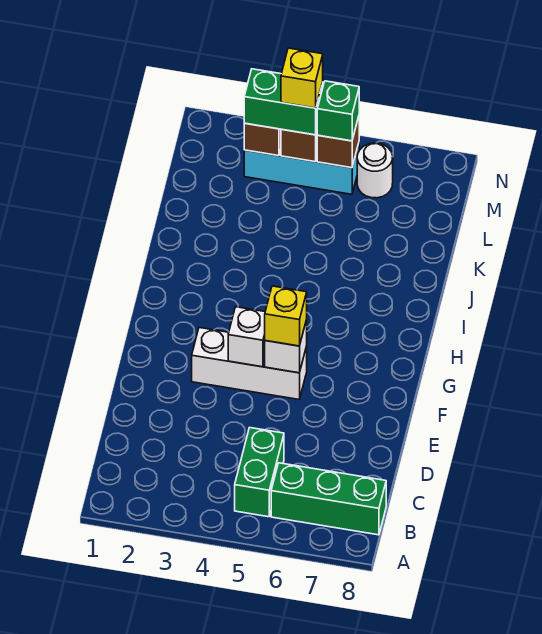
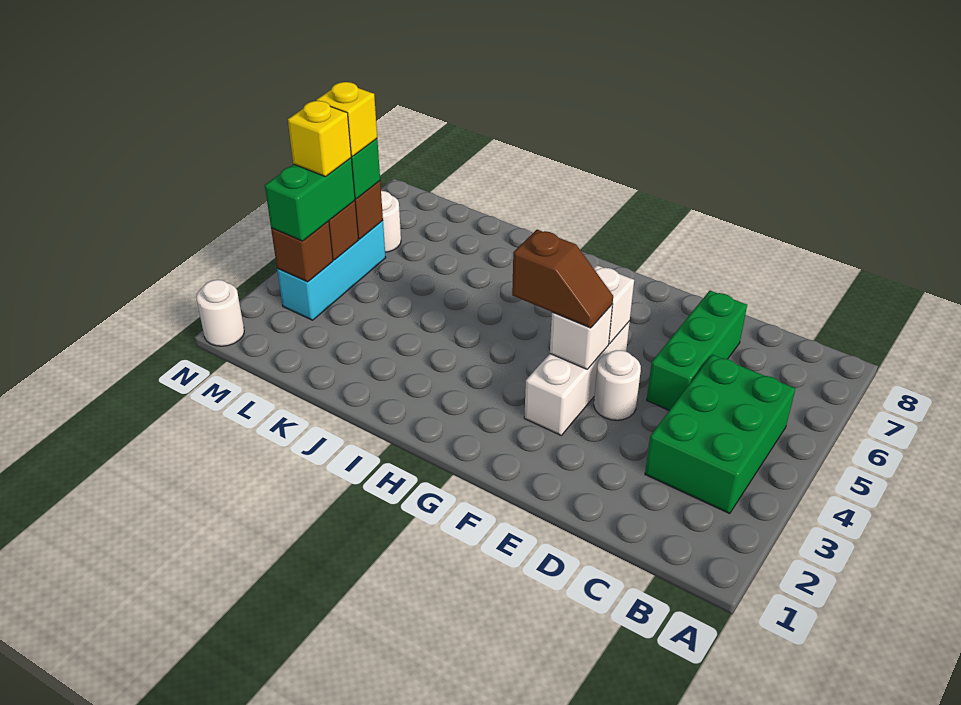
green 1x2 brick [235,428,284,517] -> green 2x3 brick [645,355,795,514]
green 1x3 brick [271,463,386,535] -> green 1x3 brick moved to [647,291,747,410]
none -> white 1x1 round brick [594,350,641,420]
none -> brown 1x2 slope [512,230,613,328]
yellow 1x1 brick [265,286,307,346] -> yellow 1x1 brick moved to [316,82,377,156]
none -> white 1x1 round brick [196,280,244,346]

